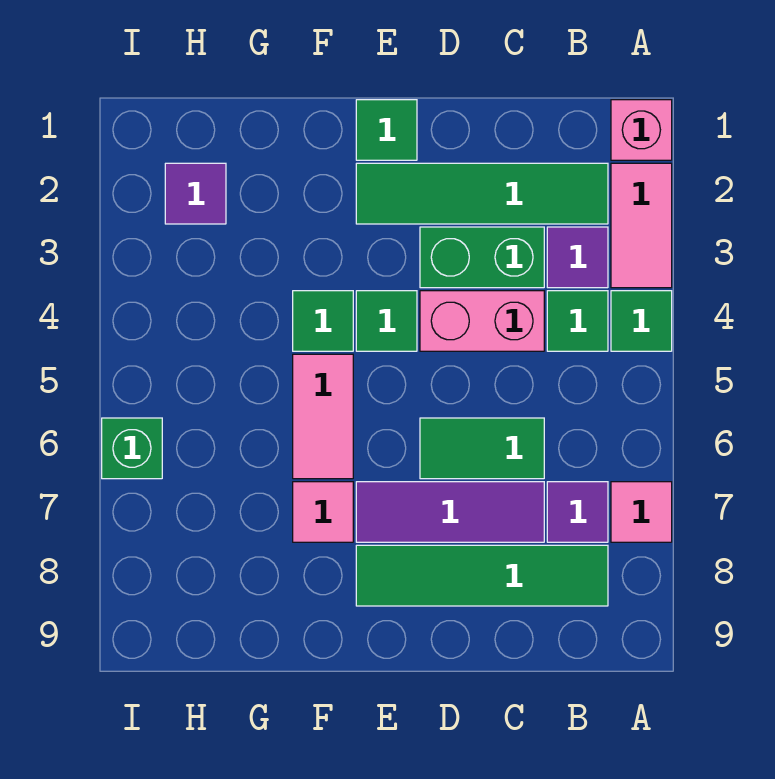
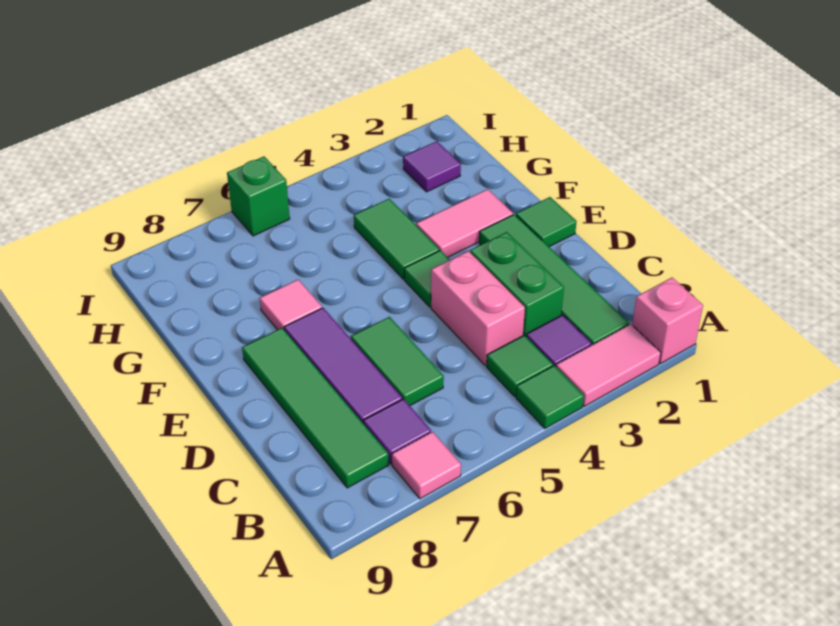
green 1x1 tile [293,291,353,351] -> green 1x2 tile [354,199,439,279]
pink 1x2 tile [293,354,353,479] -> pink 1x2 tile moved to [416,189,513,257]

